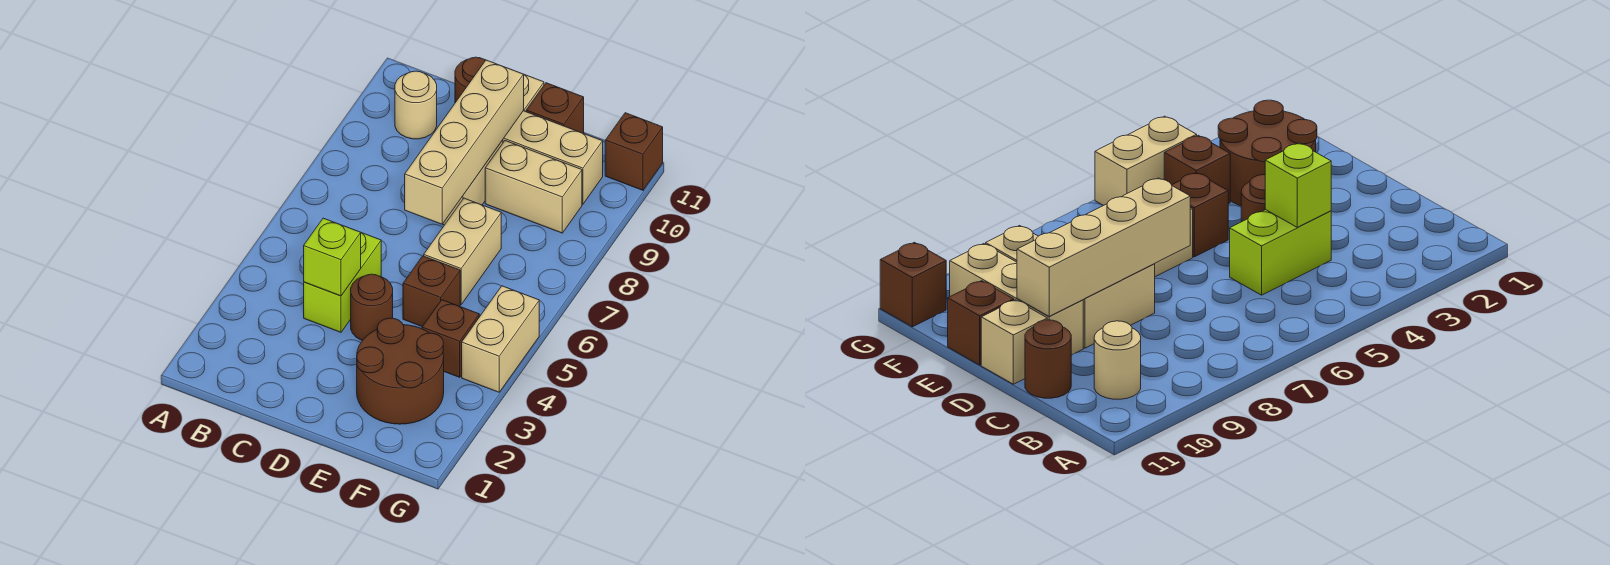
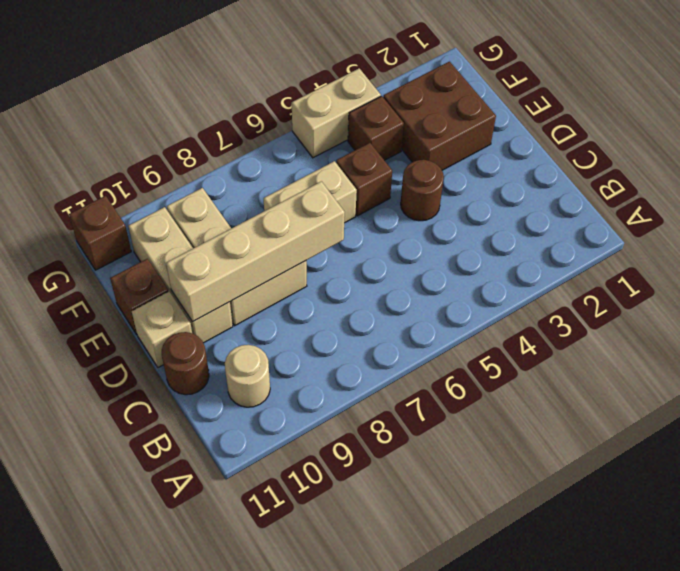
lime 1x2 brick [304,233,381,332] -> none
lime 1x1 brick [304,218,361,296] -> none
brown 2x2 round brick [357,318,444,424] -> brown 2x2 brick [383,62,496,170]

